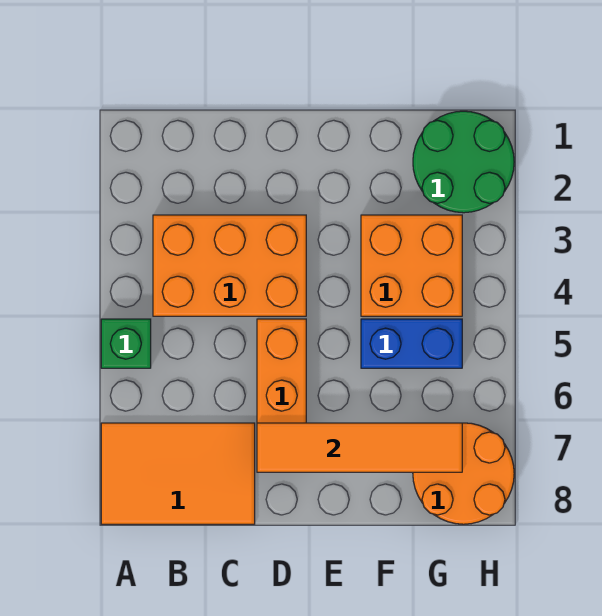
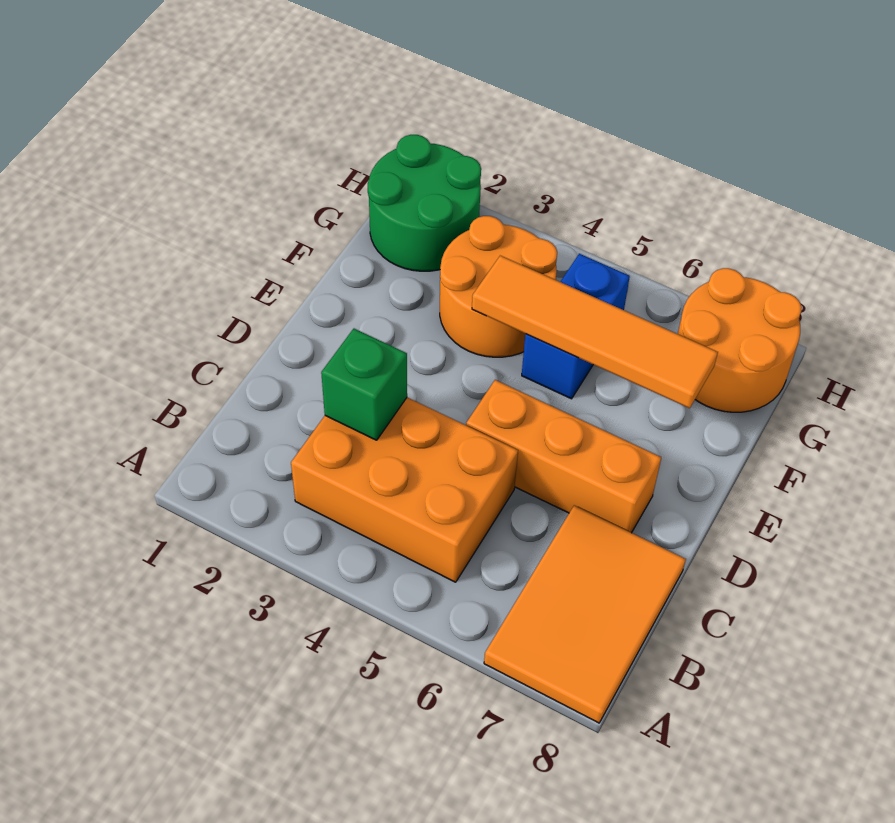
green 1x1 brick [101,319,151,368] -> green 1x1 brick moved to [321,329,407,440]
orange 2x3 brick [153,215,306,316] -> orange 2x3 brick turned to [291,398,518,582]
orange 1x4 tile [257,423,462,472] -> orange 1x4 tile turned to [472,256,718,408]
orange 2x2 brick [361,215,462,316] -> orange 2x2 round brick [440,216,557,357]

